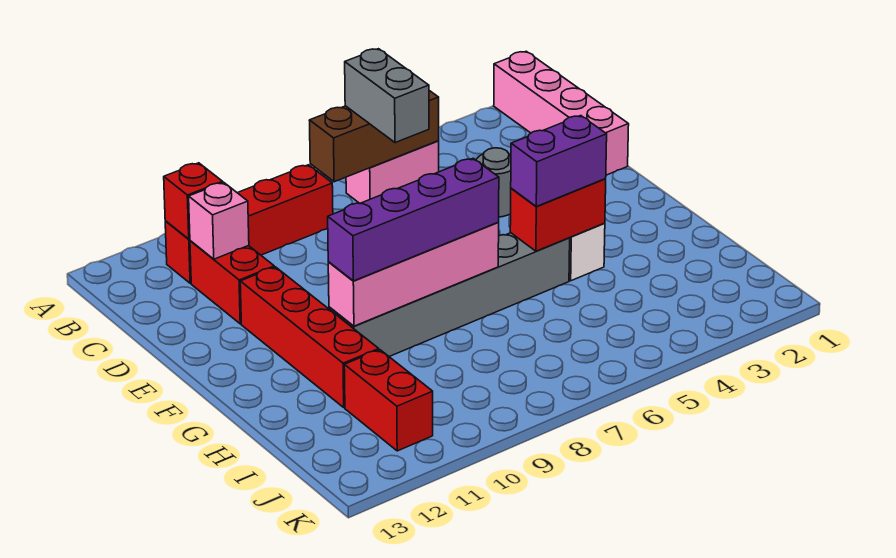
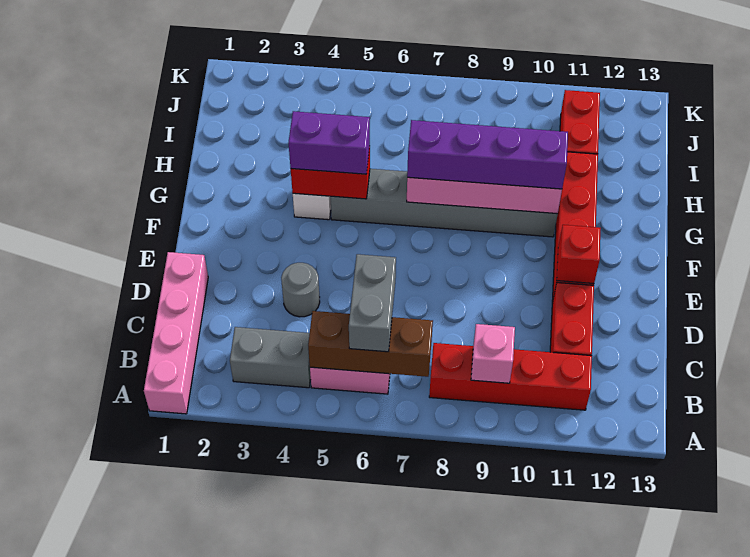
none -> grey 1x2 brick [230,327,311,388]
red 1x1 brick [164,163,223,239] -> red 1x1 brick moved to [557,225,601,284]
pink 1x1 brick [189,182,249,259] -> pink 1x1 brick moved to [471,324,515,383]

